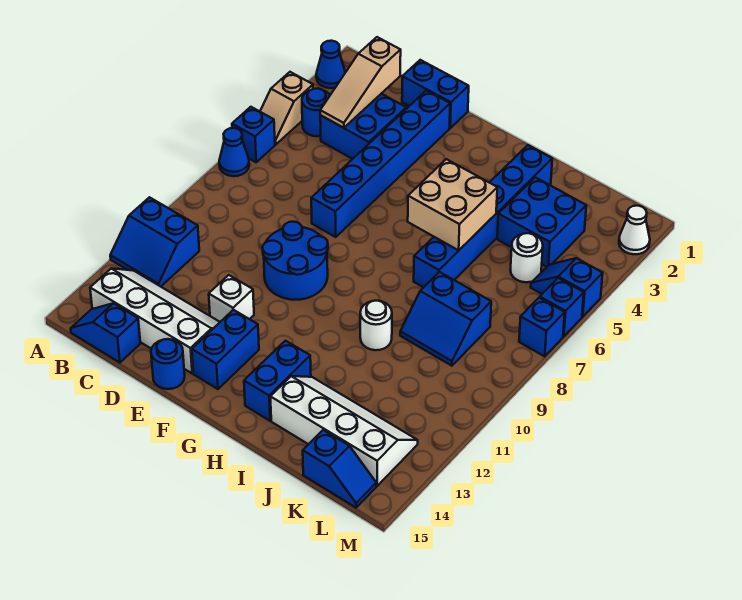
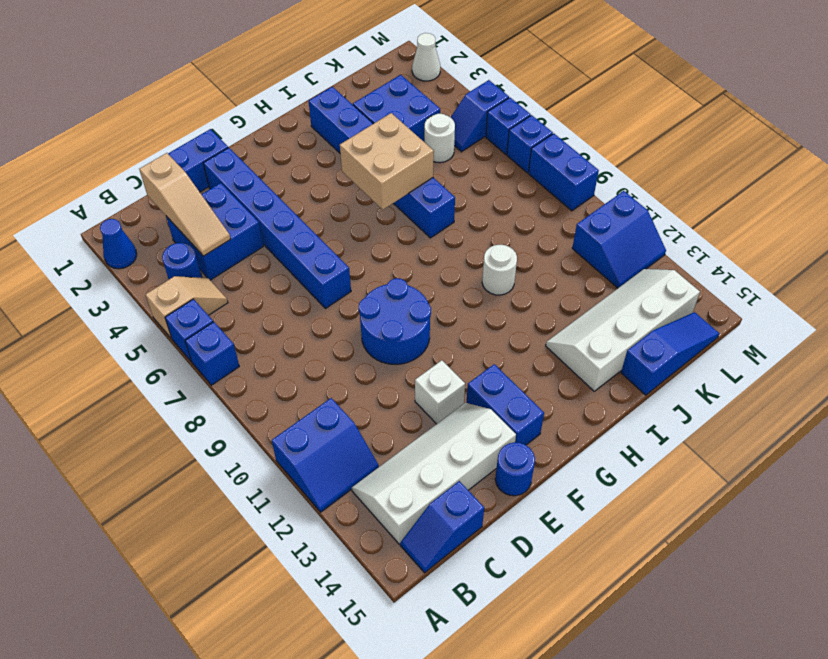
tan 1x2 slope [260,72,313,145] -> tan 1x2 slope turned to [145,276,228,339]
blue 1x1 cone [219,128,249,176] -> blue 1x1 brick [185,322,239,385]
blue 1x2 brick [244,341,311,421] -> blue 1x2 brick moved to [528,134,599,211]
blue 2x2 slope [400,272,491,366] -> blue 2x2 slope moved to [572,191,666,288]
blue 1x2 slope [303,430,376,508] -> blue 1x3 slope [621,312,719,395]

